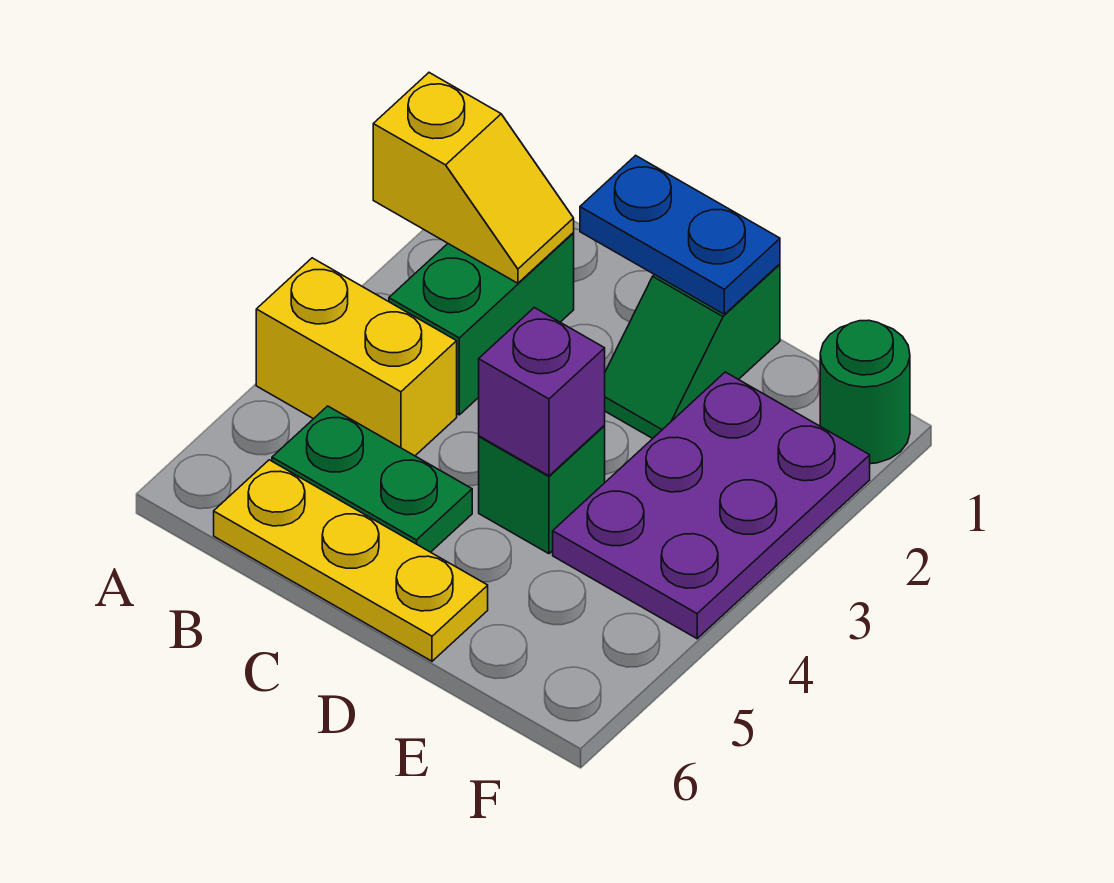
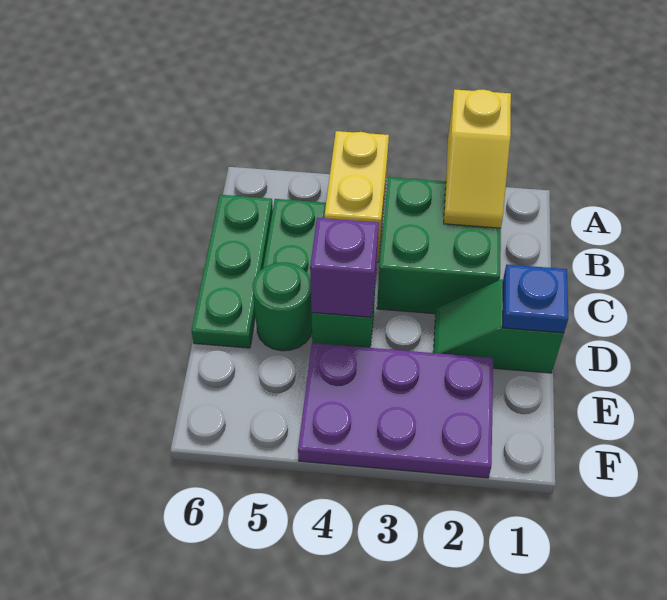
green 1x2 brick [389,233,574,415] -> green 2x2 brick [377,177,501,314]
yellow 1x3 plate [214,460,488,661] -> green 1x3 plate [191,195,273,348]
blue 1x2 plate [580,155,780,314] -> blue 1x1 plate [503,264,568,333]
green 1x1 round brick [820,320,910,464] -> green 1x1 round brick moved to [253,262,312,351]

